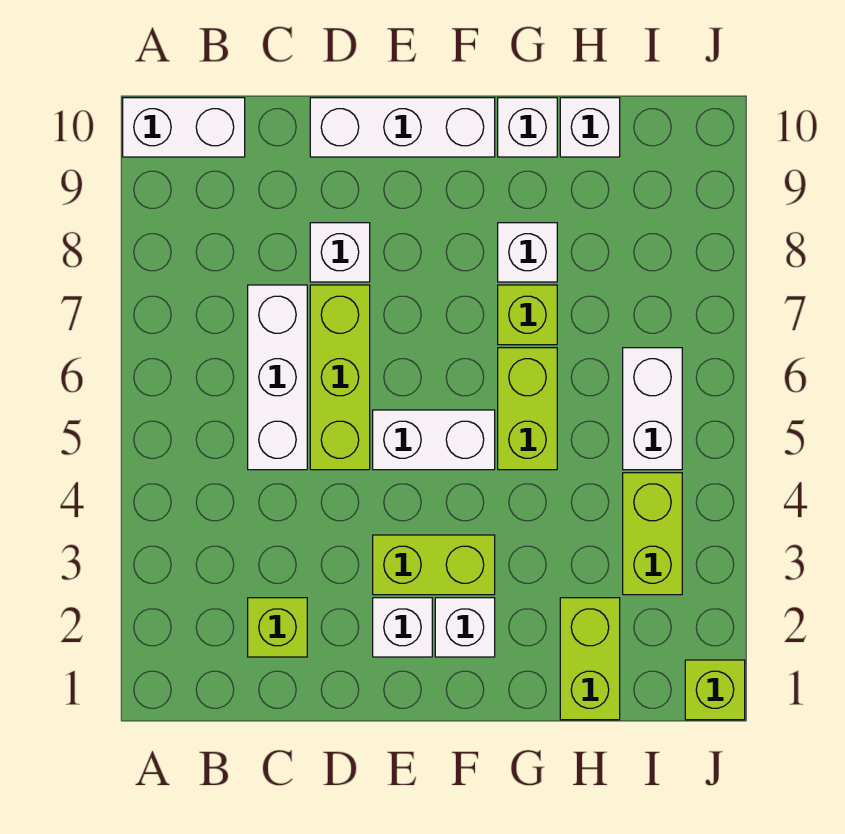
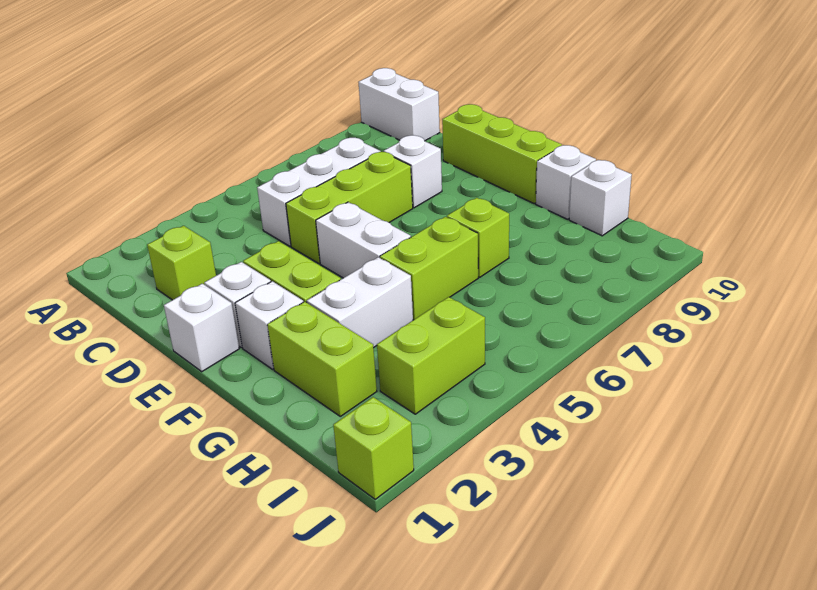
white 1x3 brick [310,98,495,157] -> lime 1x3 brick [442,104,562,203]
white 1x1 brick [498,223,557,282] -> white 1x1 brick moved to [164,284,239,372]
lime 1x2 brick [560,598,620,720] -> lime 1x2 brick turned to [267,302,377,416]
white 1x2 brick [623,348,682,470] -> white 1x2 brick moved to [307,257,413,348]

